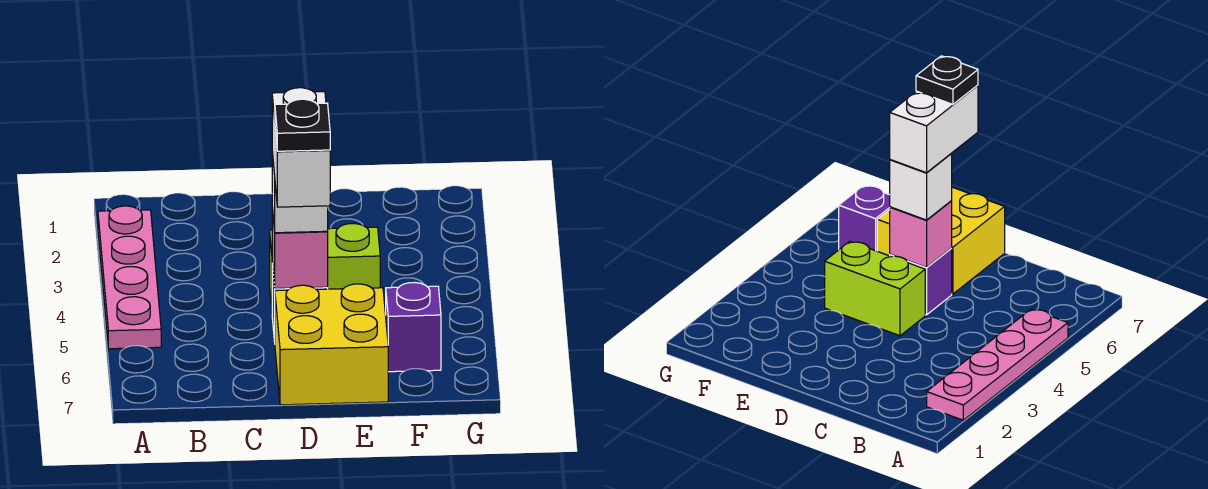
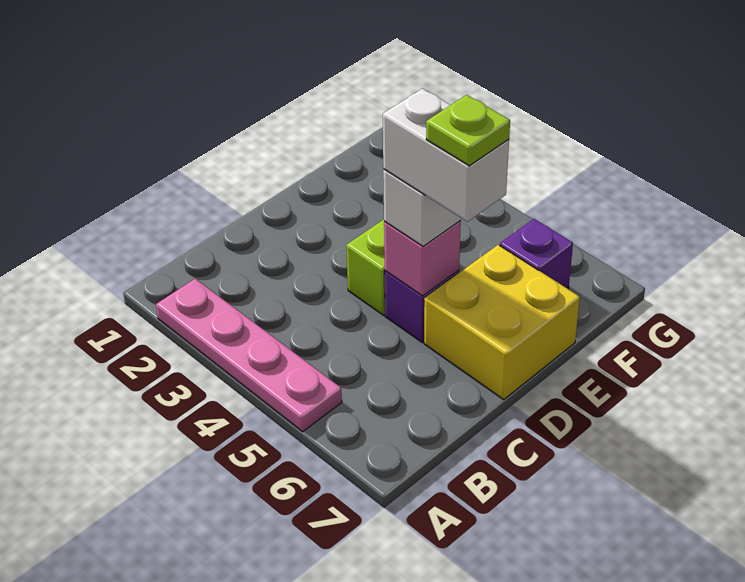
black 1x1 plate [275,99,330,151] -> lime 1x1 plate [426,95,510,166]

